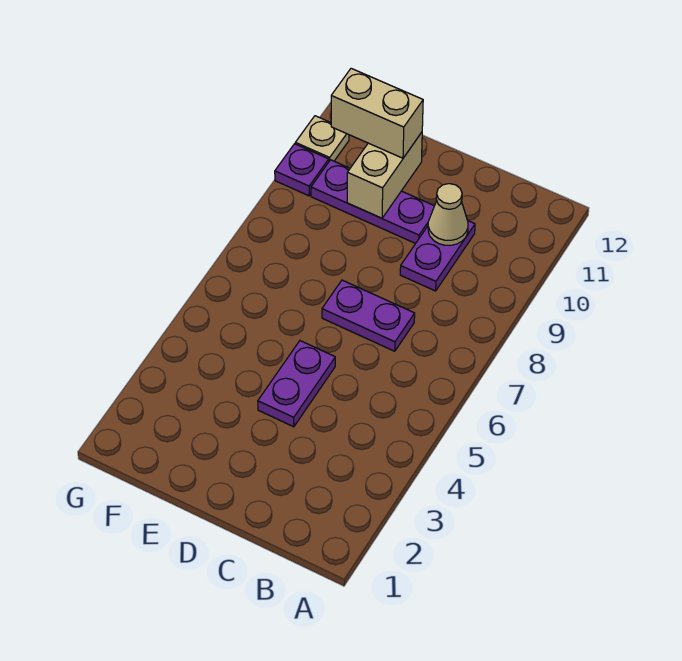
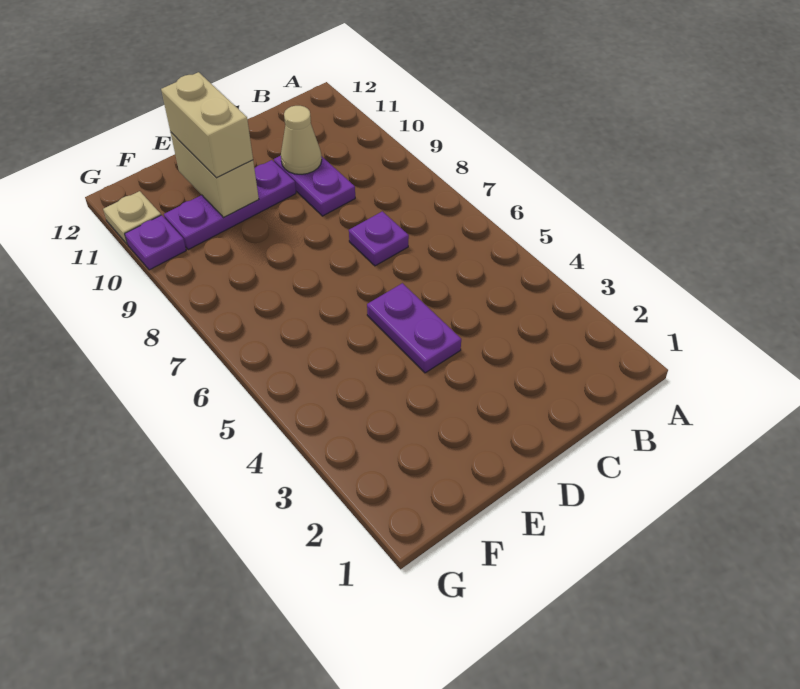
purple 1x2 plate [322,280,415,351] -> purple 1x1 plate [349,211,409,266]
tan 1x2 brick [331,68,423,158] -> tan 1x2 brick turned to [161,72,253,178]

